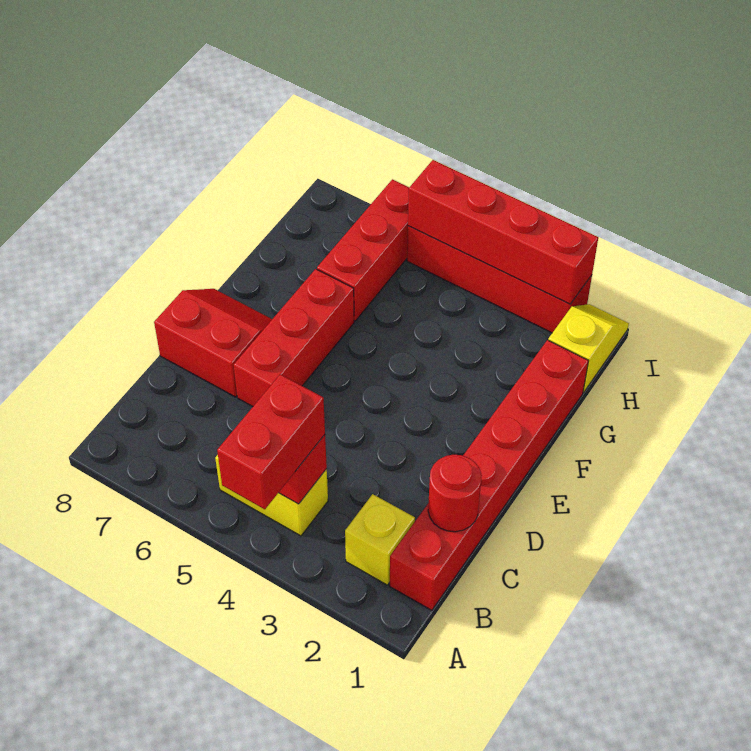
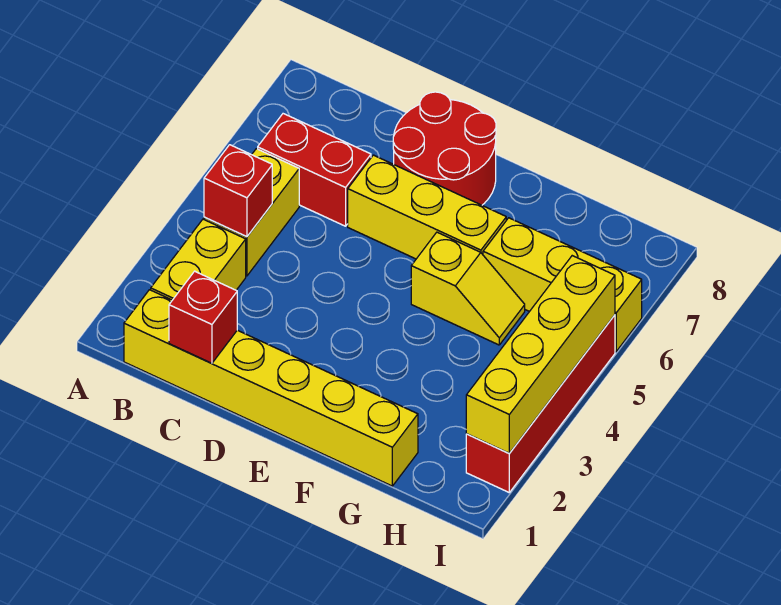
red 1x2 brick [217,374,325,509] -> red 1x2 brick moved to [258,114,371,226]
red 1x6 brick [390,340,589,610] -> yellow 1x6 brick [124,290,418,486]
yellow 1x1 brick [345,494,415,585] -> yellow 1x2 brick [151,219,246,300]
red 1x1 round brick [428,455,482,532] -> red 1x1 brick [169,271,237,363]
red 1x3 brick [234,269,354,406] -> yellow 1x3 brick [348,155,506,259]
red 2x2 slope [154,289,272,397] -> red 2x2 round brick [393,92,496,205]
red 1x3 brick [317,179,409,321] -> yellow 1x3 brick [483,218,642,351]
yellow 1x2 slope [548,304,629,392] -> yellow 1x2 slope moved to [411,232,525,345]
red 1x4 brick [408,160,598,304] -> yellow 1x4 brick [466,256,615,453]

